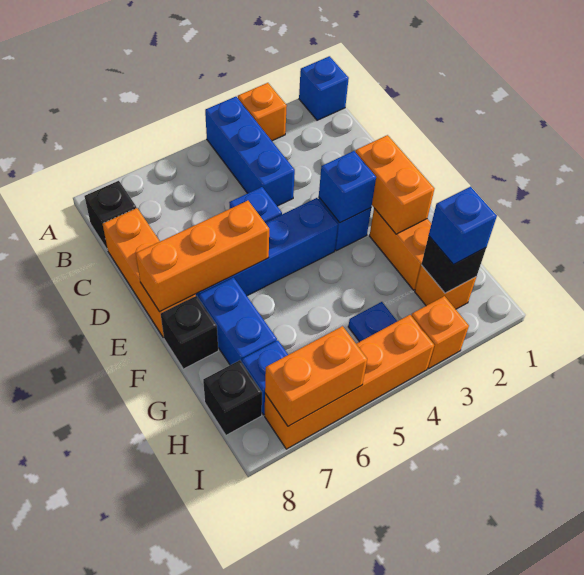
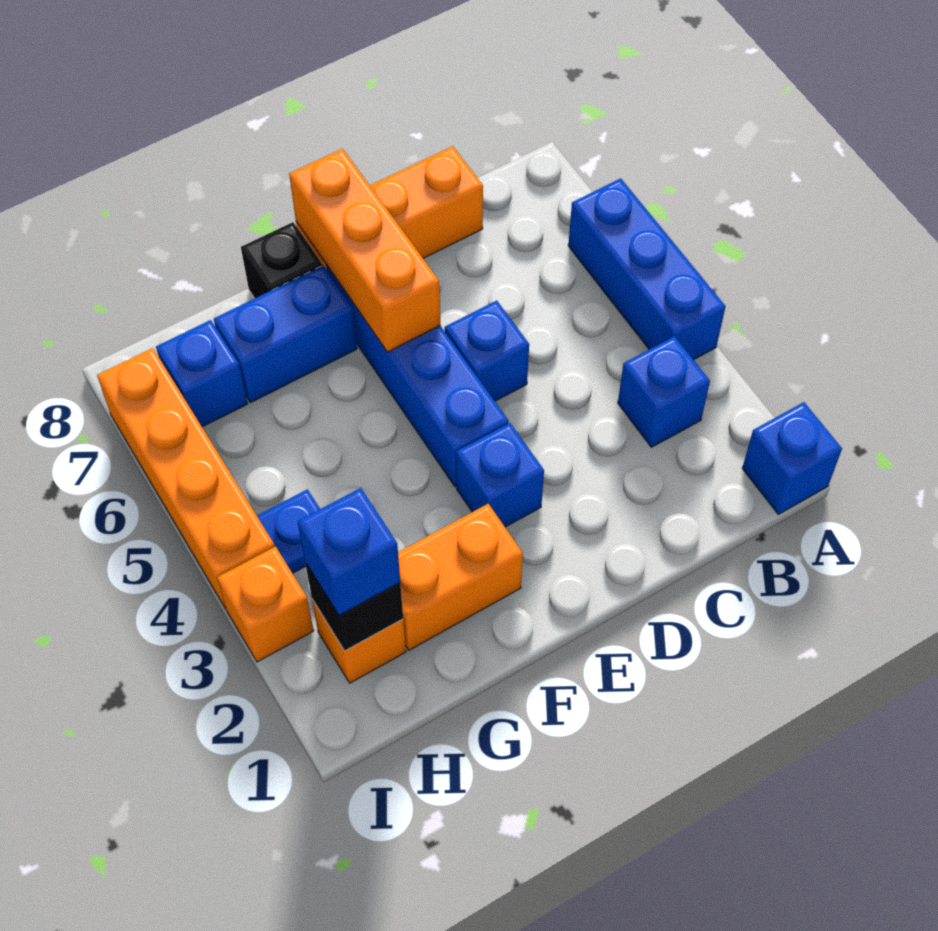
orange 1x1 brick [238,83,287,141] -> none
blue 1x3 brick [205,97,295,206] -> blue 1x3 brick turned to [568,178,726,360]
black 1x1 brick [85,181,137,250] -> none
orange 1x2 brick [356,135,434,234] -> none
blue 1x1 brick [319,151,376,223] -> blue 1x1 brick moved to [618,336,710,447]
black 1x1 brick [203,360,262,435] -> none
orange 1x2 brick [265,326,367,426] -> none

